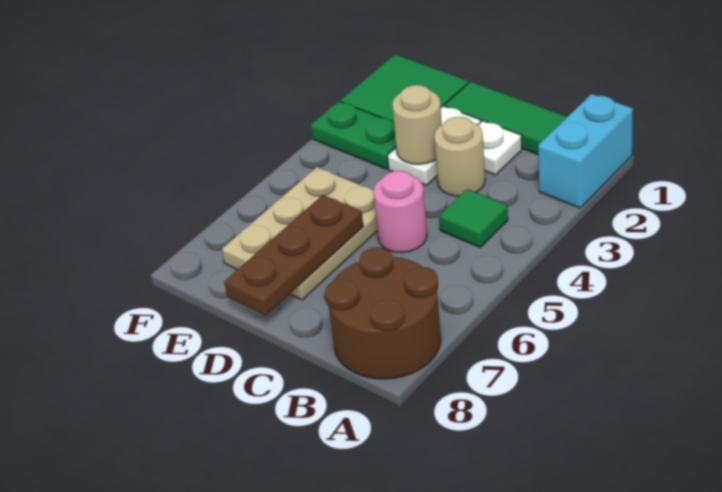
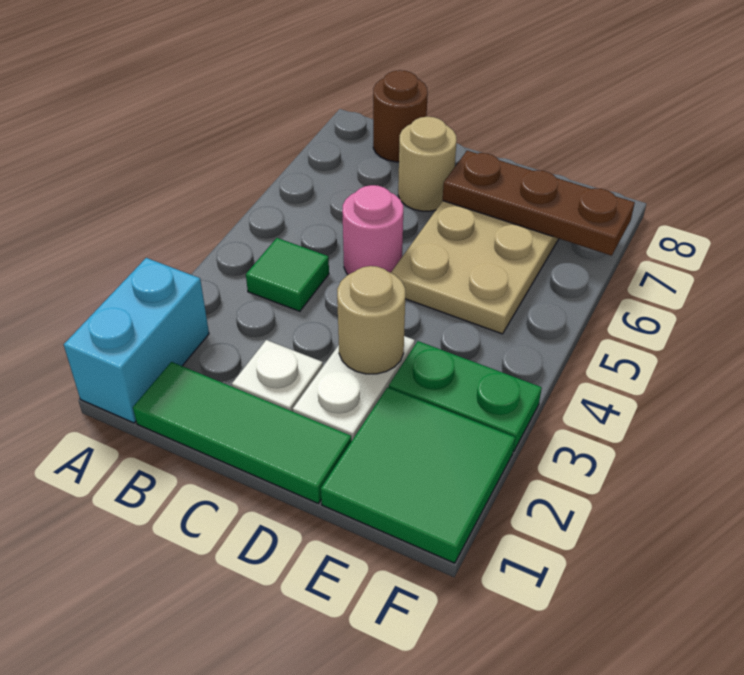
brown 2x2 round brick [325,248,441,379] -> brown 1x1 round brick [373,70,428,162]
tan 1x1 round brick [434,117,485,196] -> tan 1x1 round brick moved to [398,117,457,211]
brown 1x3 plate [224,195,363,315] -> brown 1x3 plate turned to [443,151,635,256]

